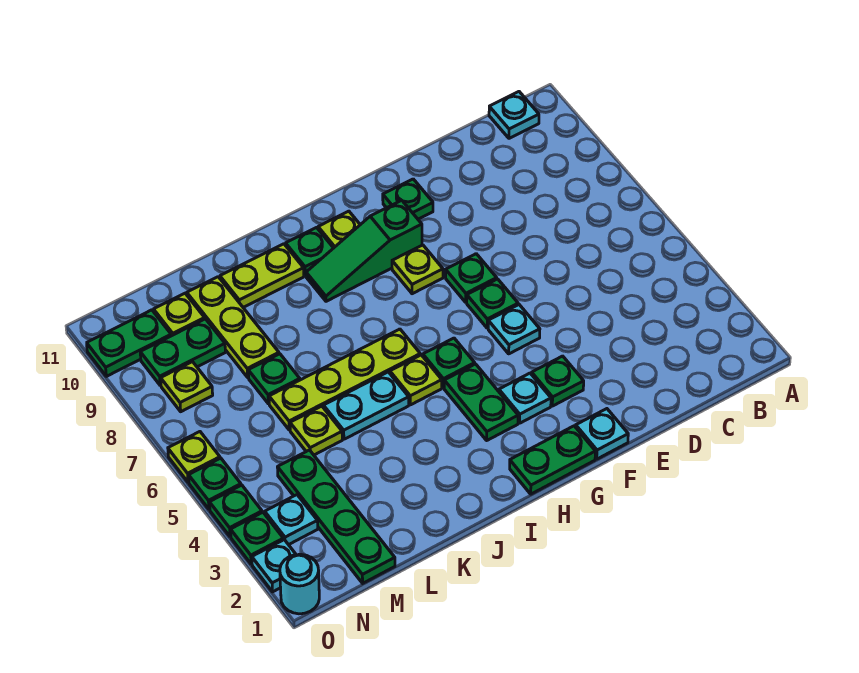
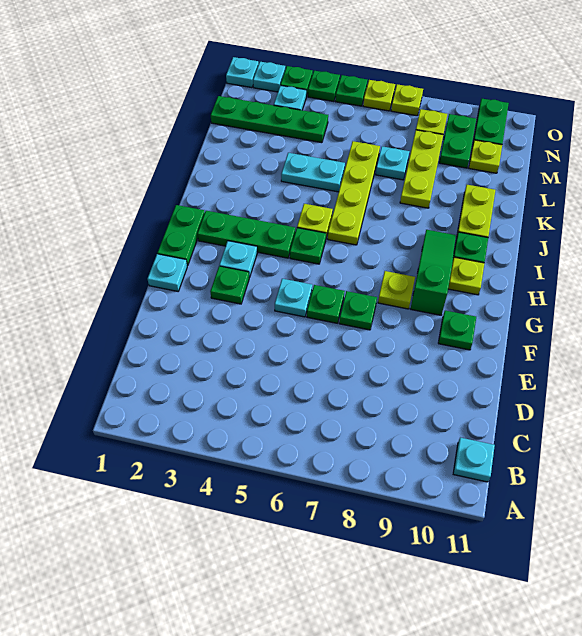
green 1x2 plate [444,364,518,440] -> green 1x3 plate [197,211,295,258]
cyan 1x2 plate [324,372,409,439] -> cyan 1x2 plate turned to [281,153,345,192]
lime 1x1 plate [290,406,342,455] -> lime 1x1 plate moved to [391,84,423,116]
green 1x1 plate [248,354,300,404] -> cyan 1x1 plate [376,146,409,180]
lime 1x3 plate [187,277,279,377] -> lime 1x3 plate turned to [400,130,443,208]
cyan 1x1 round brick [280,554,319,614] -> cyan 1x1 plate [226,57,259,88]

